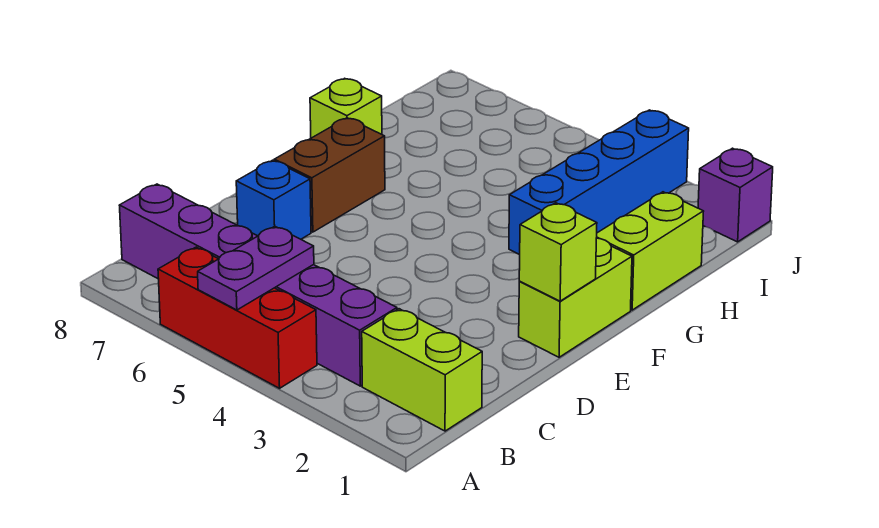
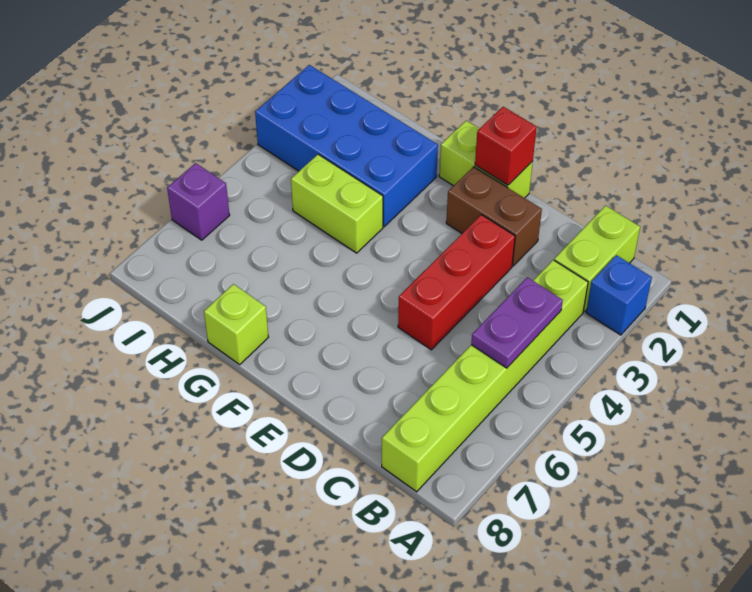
red 1x3 brick [158,247,317,388] -> red 1x3 brick moved to [398,215,515,350]
purple 1x2 plate [198,226,314,310] -> purple 1x2 plate turned to [471,277,563,368]
purple 1x6 brick [119,184,397,386] -> lime 1x6 brick [382,260,588,492]
blue 1x1 brick [236,160,311,239] -> blue 1x1 brick moved to [586,255,652,335]
lime 1x1 brick [519,203,597,301] -> red 1x1 brick [475,107,537,185]
brown 1x2 brick [274,118,385,232] -> brown 1x2 brick moved to [446,167,542,266]
lime 1x2 brick [597,192,704,310] -> lime 1x2 brick moved to [291,154,383,253]
blue 1x4 brick [509,110,689,255] -> blue 2x4 brick [255,65,438,227]
purple 1x1 brick [698,148,773,242] -> purple 1x1 brick moved to [167,163,230,240]

